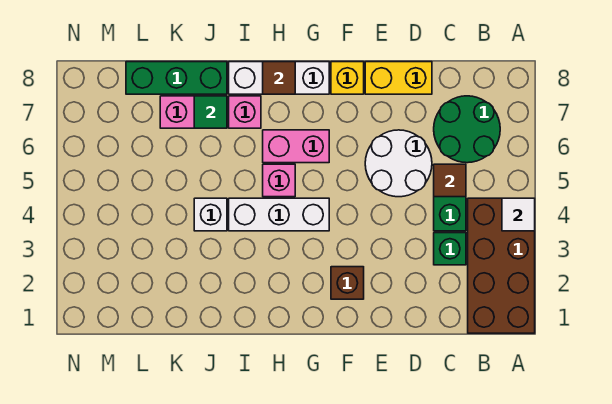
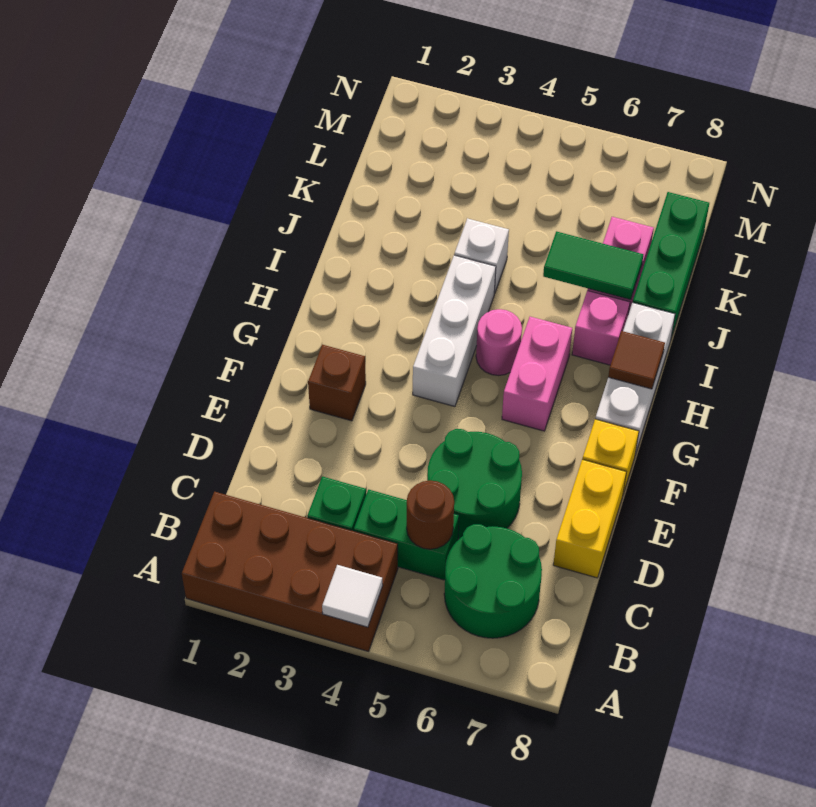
brown 1x1 tile [434,164,466,197] -> brown 1x1 round brick [407,480,454,549]
white 2x2 round brick [365,130,432,197] -> green 2x2 round brick [427,429,522,539]
pink 1x1 brick [263,164,295,197] -> pink 1x1 round brick [476,309,522,375]
green 1x1 tile [194,96,227,128] -> green 1x2 tile [543,231,643,300]

